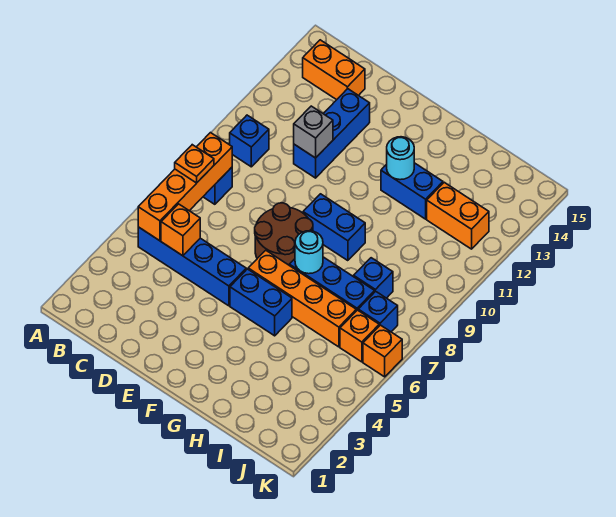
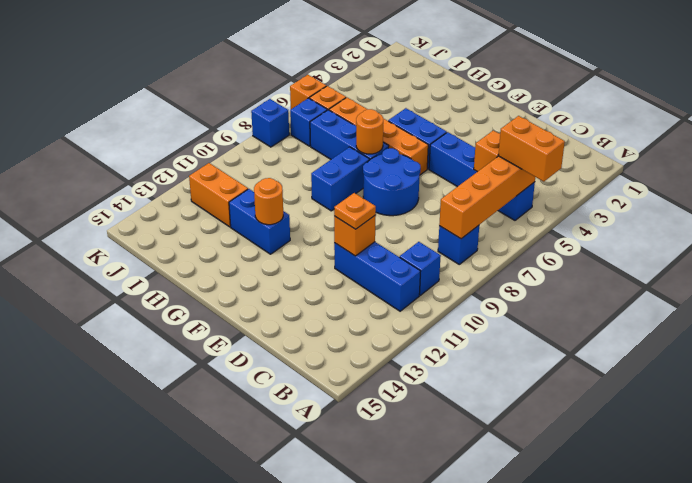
orange 1x1 plate [175,145,214,183] -> orange 1x1 plate moved to [334,193,376,229]
orange 1x2 brick [303,40,365,100] -> orange 1x2 brick moved to [498,116,565,182]
blue 1x3 brick [294,89,370,178] -> blue 1x3 brick turned to [334,242,421,311]
grey 1x1 brick [294,106,333,158] -> orange 1x1 brick [334,215,376,256]
brown 2x2 round brick [255,203,313,265] -> blue 2x2 round brick [363,148,421,216]
blue 1x2 brick [303,194,365,261] -> blue 1x2 brick turned to [311,147,369,211]
cyan 1x1 round brick [295,231,323,274] -> orange 1x1 round brick [356,109,383,154]
cyan 1x1 round brick [387,137,414,180] -> orange 1x1 round brick [254,178,283,225]
blue 1x1 brick [354,258,393,298] -> blue 1x1 brick moved to [251,99,289,147]

